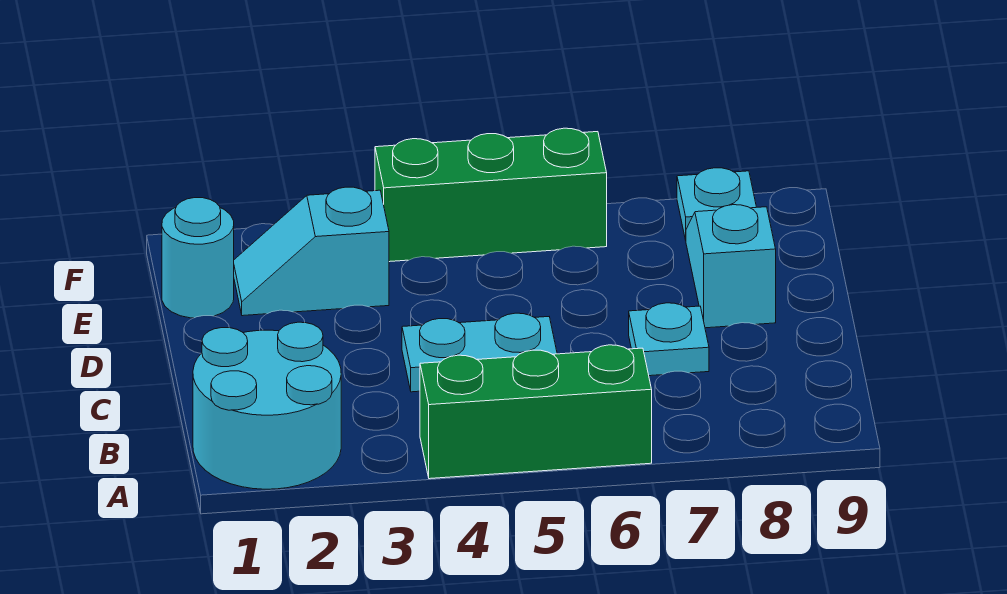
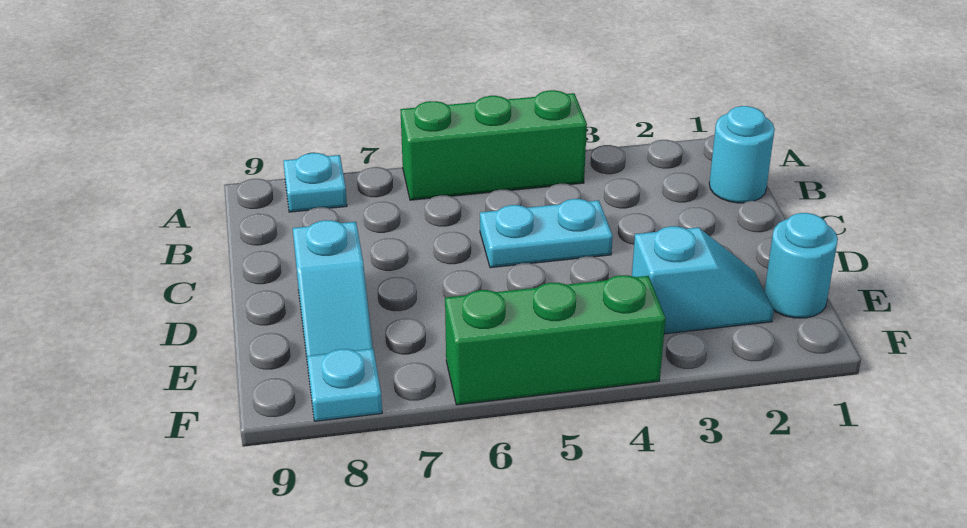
cyan 2x2 round brick [193,322,341,489] -> cyan 1x1 round brick [709,106,775,203]
cyan 1x1 plate [629,303,709,376] -> cyan 1x1 plate moved to [283,153,347,212]

